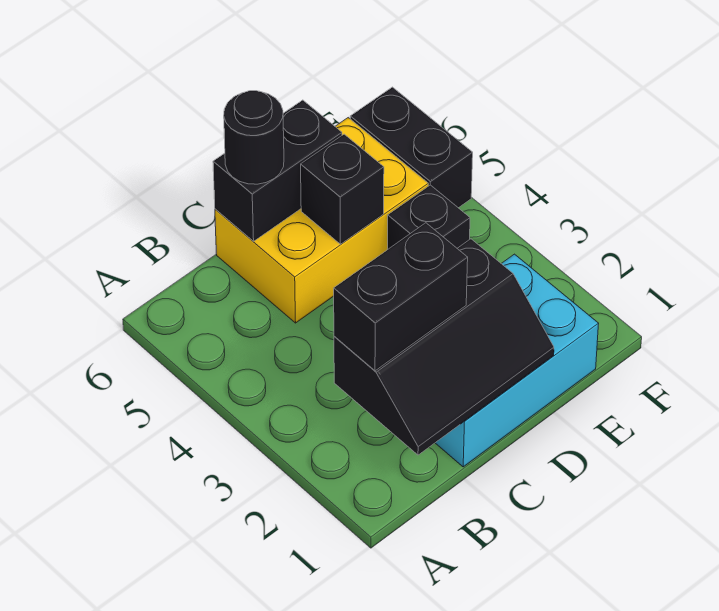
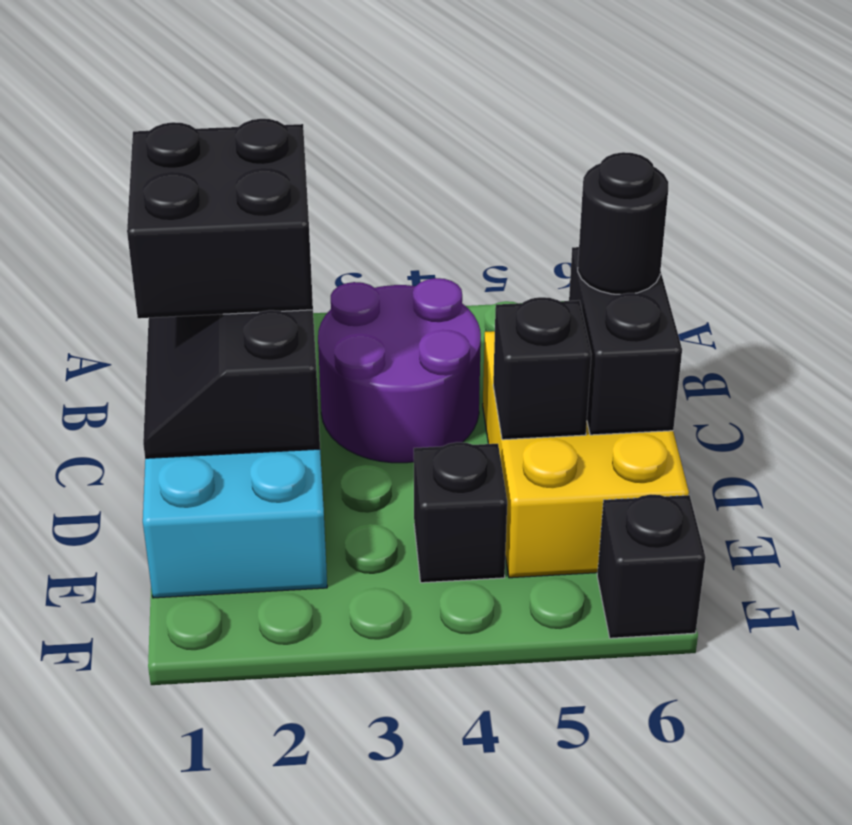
black 1x2 brick [334,223,468,371] -> black 2x2 brick [127,119,313,318]
none -> purple 2x2 round brick [318,278,481,463]
black 1x2 brick [350,87,473,208] -> black 1x1 brick [597,494,706,638]

